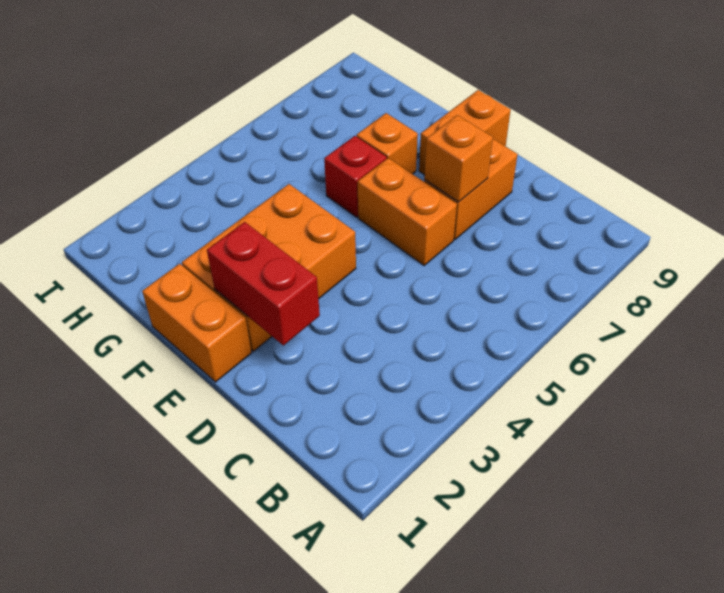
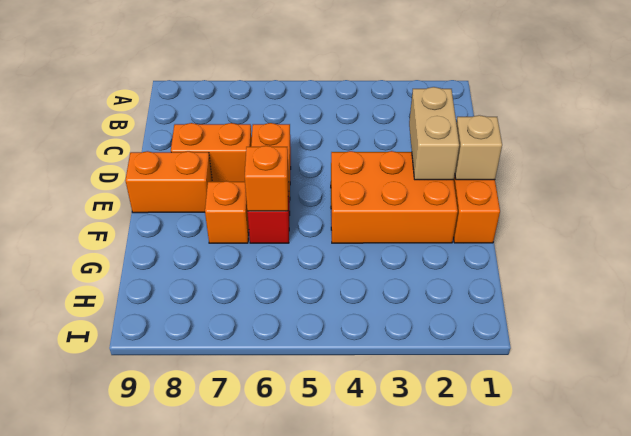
red 1x2 brick [207,222,320,345] -> tan 1x2 brick [409,87,459,180]
orange 1x1 brick [424,115,493,202] -> orange 1x1 brick moved to [245,146,289,211]
none -> tan 1x1 brick [455,115,502,180]

